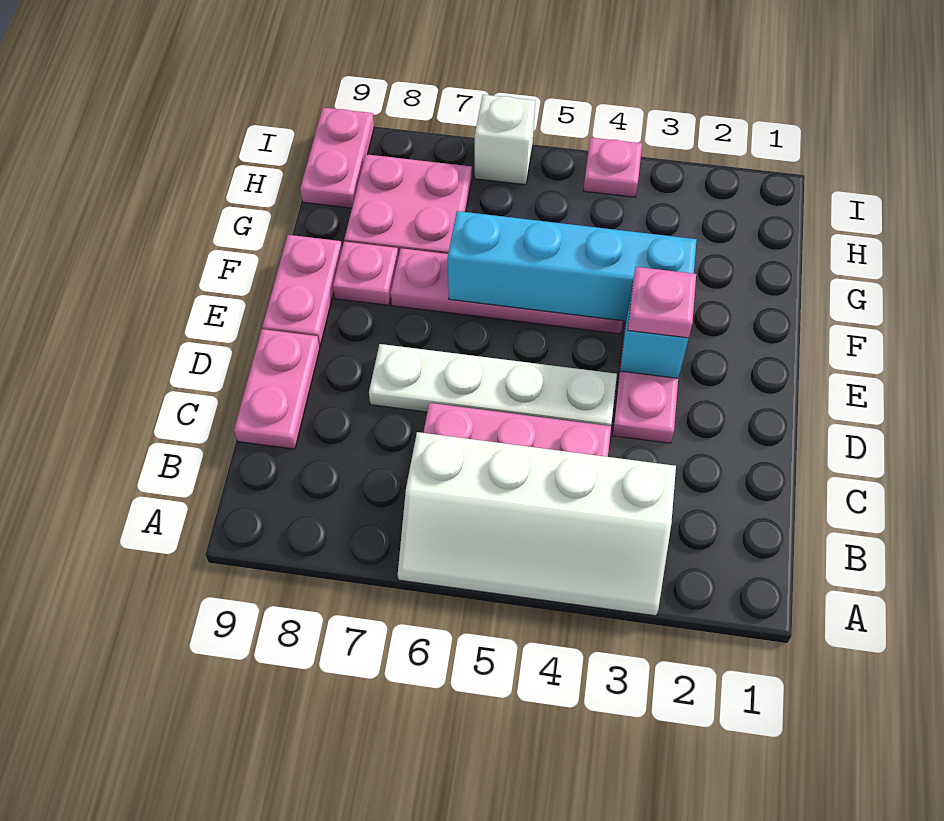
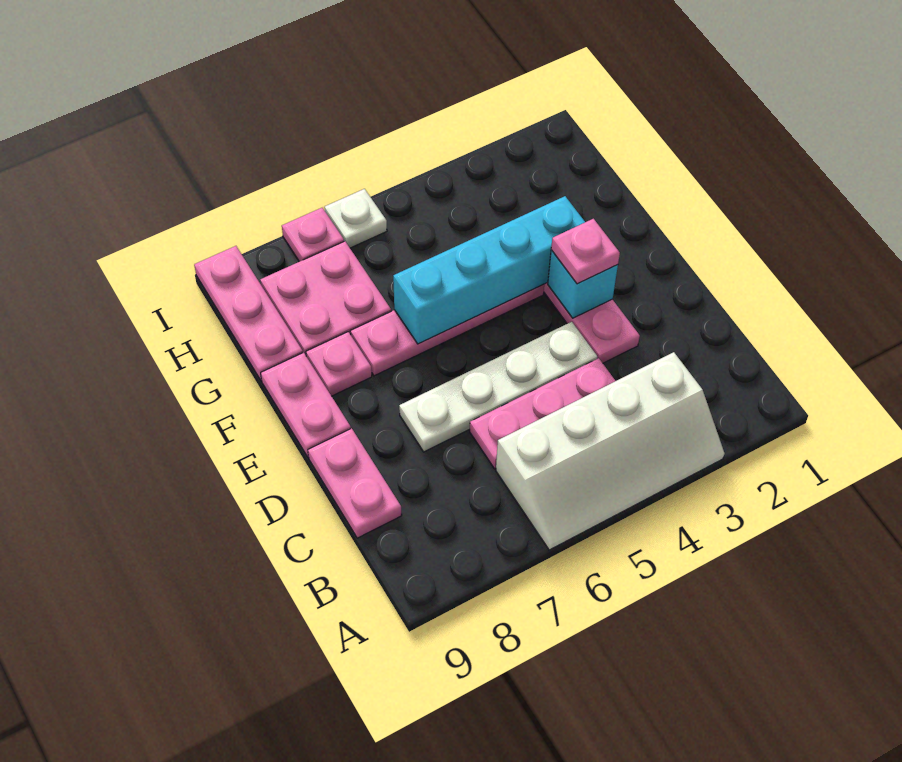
pink 1x2 plate [300,108,374,208] -> pink 1x3 plate [194,246,303,381]
pink 1x1 plate [583,138,642,197] -> pink 1x1 plate moved to [282,208,344,262]
white 1x1 brick [475,95,535,185] -> white 1x1 plate [325,189,387,248]

